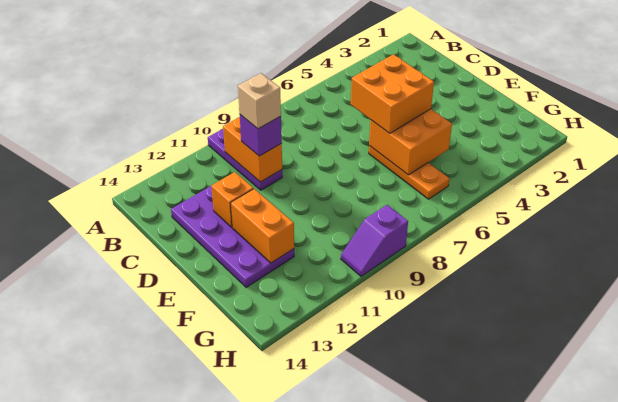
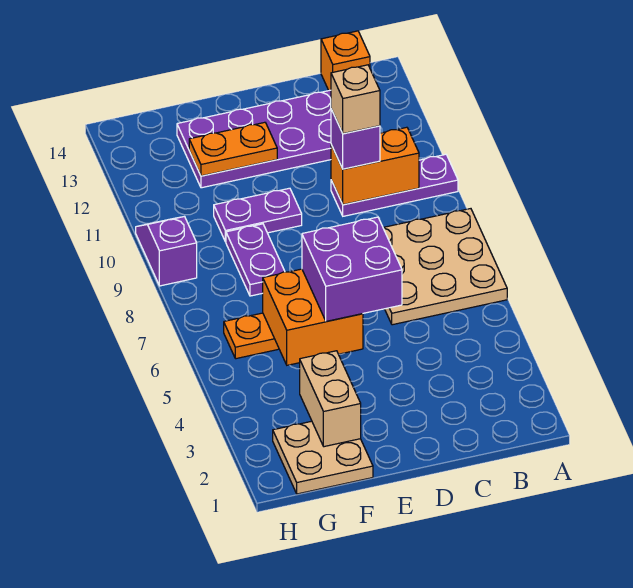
none -> tan 3x3 plate [383,209,507,325]
orange 2x2 brick [351,54,434,133] -> purple 2x2 brick [302,217,402,321]
orange 1x1 brick [211,172,253,227] -> orange 1x1 brick moved to [321,31,370,90]
none -> purple 1x2 plate [214,188,302,242]
orange 1x2 brick [231,189,294,263] -> orange 1x2 plate [189,122,277,176]
none -> tan 2x2 plate [273,421,373,494]
none -> tan 1x2 brick [300,351,361,447]
none -> purple 1x2 plate [226,224,285,296]

